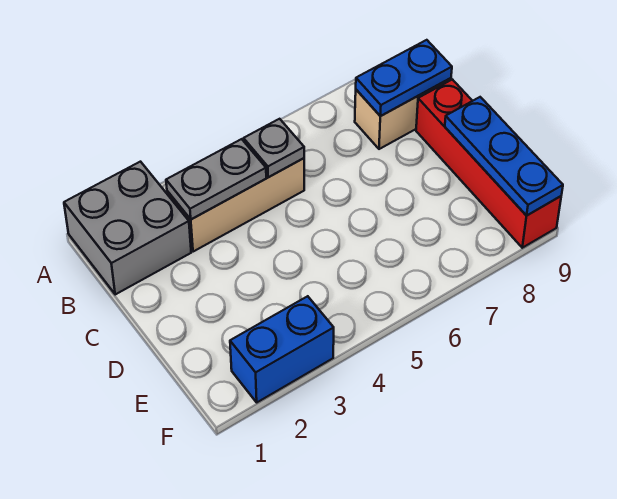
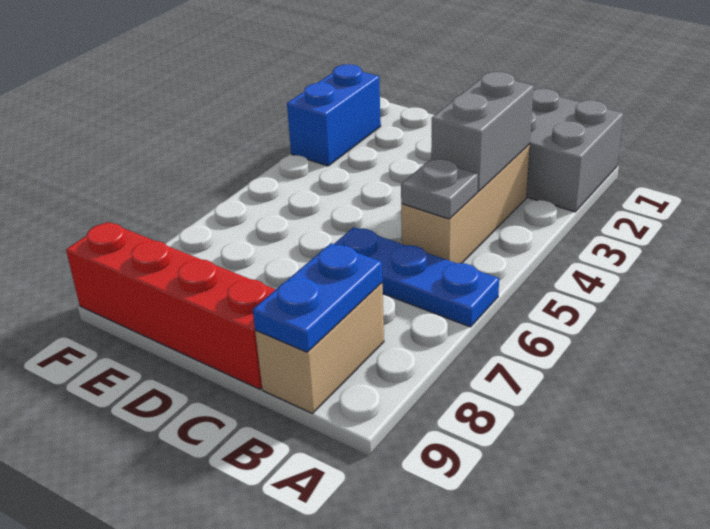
grey 1x2 plate [166,139,266,219] -> grey 1x2 brick [431,72,534,192]
blue 1x3 plate [445,97,563,216] -> blue 1x3 plate moved to [334,227,499,327]

